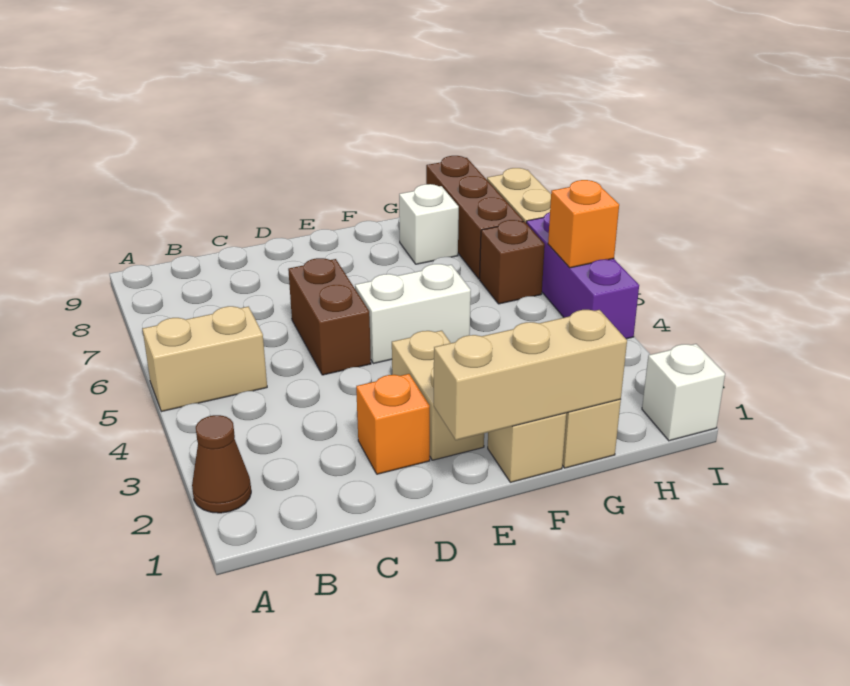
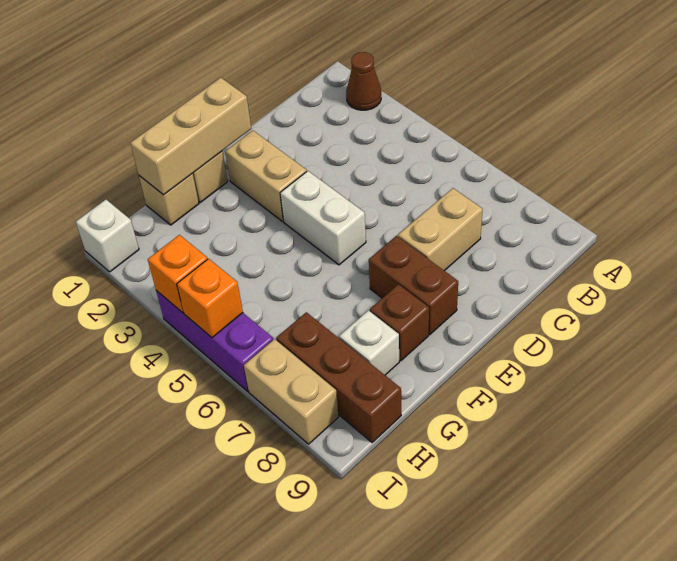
tan 1x2 brick [143,306,267,412] -> tan 1x2 brick moved to [398,188,483,271]
orange 1x1 brick [356,374,430,474] -> orange 1x1 brick moved to [148,235,207,313]
brown 1x2 brick [288,258,371,375] -> brown 1x2 brick moved to [369,236,458,335]
white 1x2 brick [355,264,471,364] -> white 1x2 brick turned to [280,171,366,265]
brown 1x1 brick [480,220,545,304] -> brown 1x1 brick moved to [370,284,429,361]

